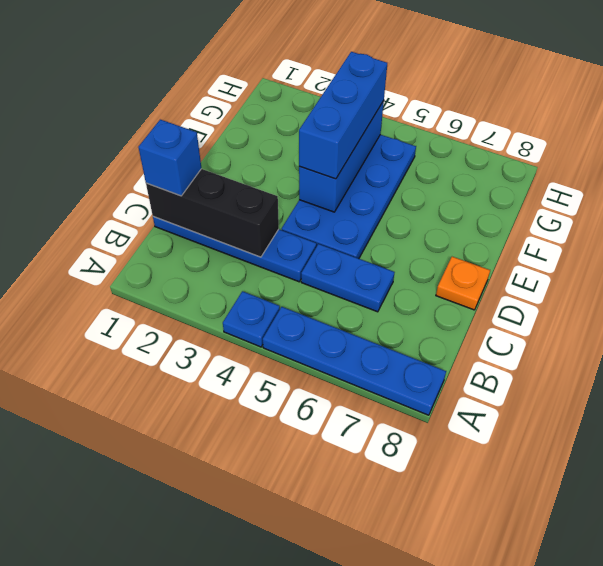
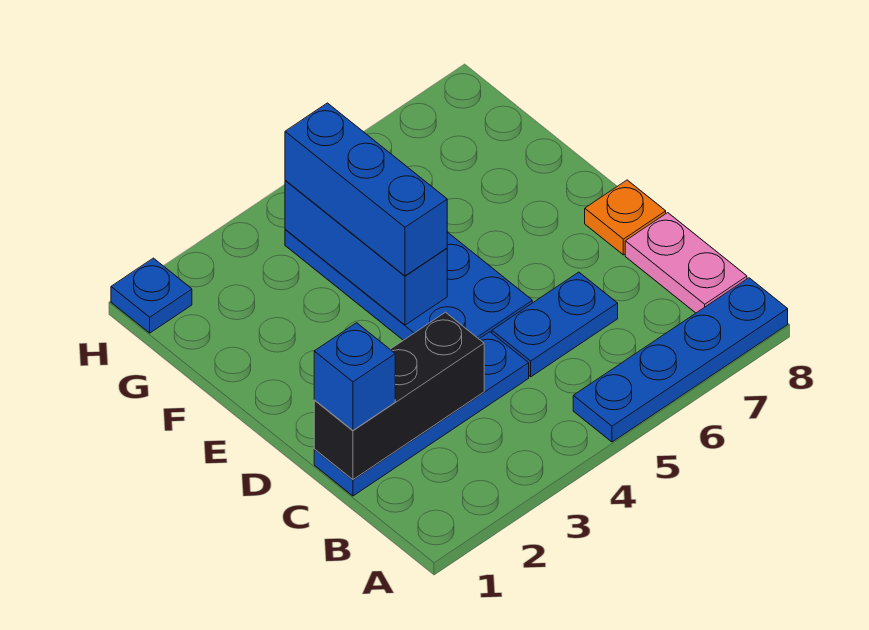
blue 1x1 plate [223,291,280,347] -> blue 1x1 plate moved to [111,258,192,333]
none -> pink 1x2 plate [625,213,747,313]

